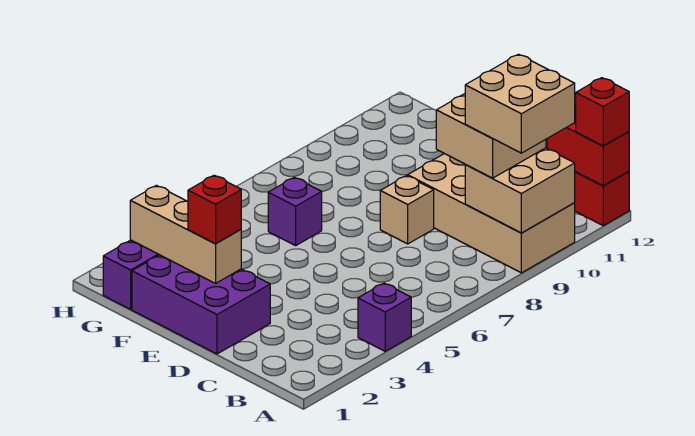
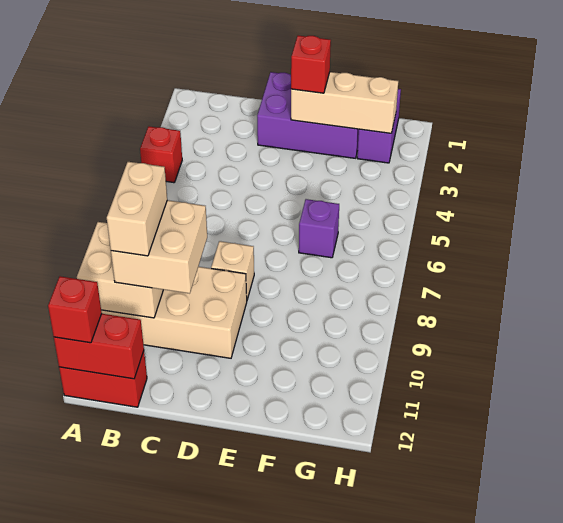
purple 1x1 brick [358,283,411,351] -> red 1x1 brick [140,126,182,183]
tan 2x2 brick [465,54,575,153] -> tan 1x2 brick [107,162,167,256]

